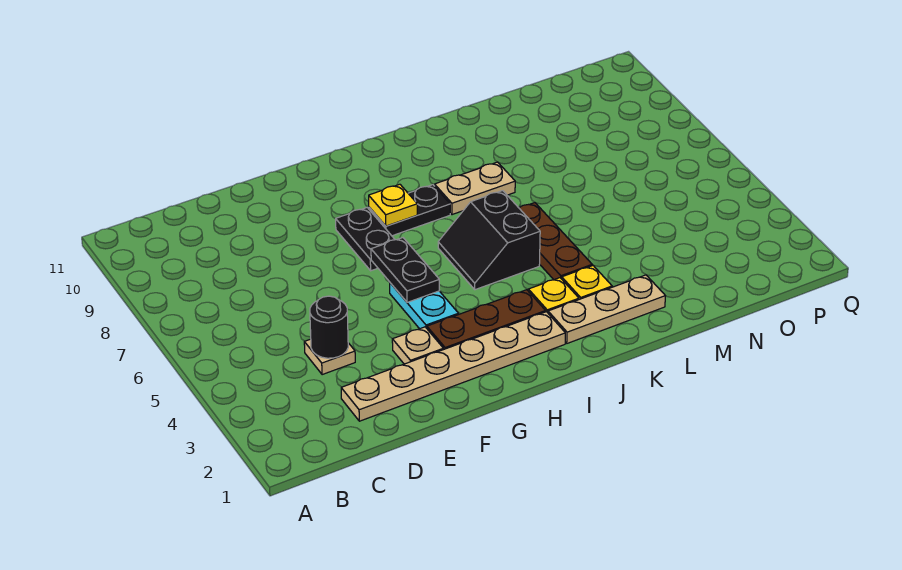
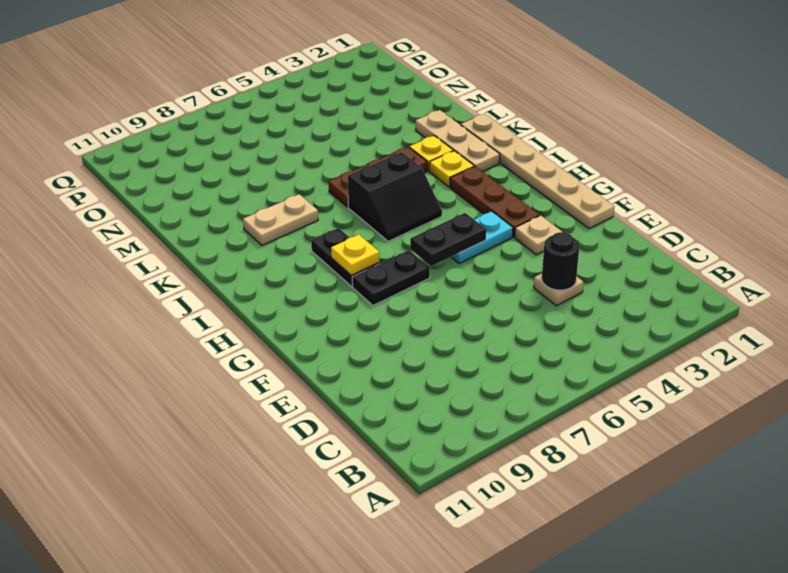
tan 1x6 plate [341,312,565,421] -> tan 1x6 plate moved to [461,114,614,229]
tan 1x2 plate [435,162,515,215] -> tan 1x2 plate turned to [243,194,318,245]

